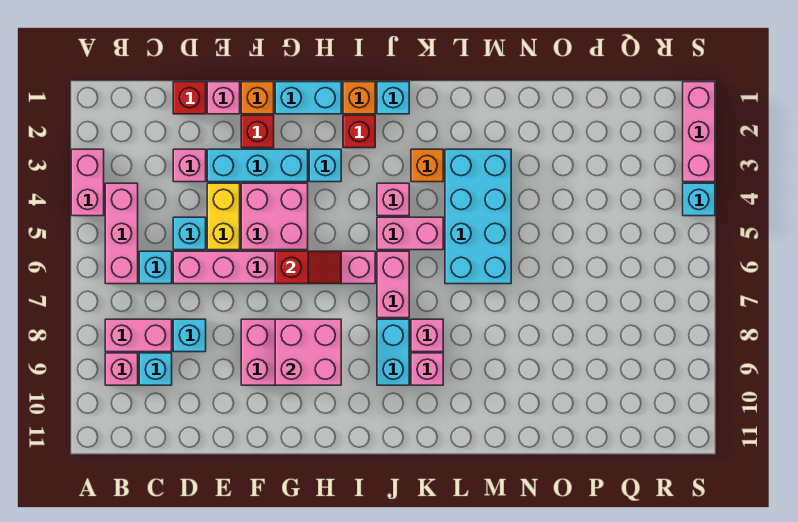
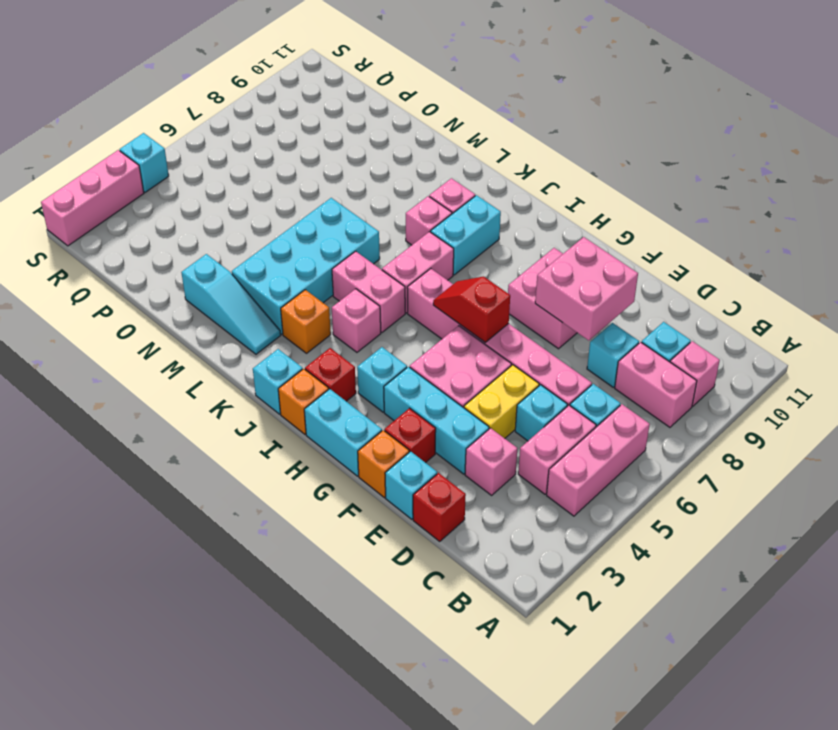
pink 1x2 brick [71,149,104,216] -> pink 1x2 brick moved to [518,405,596,494]
pink 1x1 brick [207,82,240,114] -> cyan 1x1 brick [385,451,437,519]
pink 2x2 brick [275,319,341,385] -> pink 2x2 brick moved to [535,237,638,341]
none -> cyan 1x3 slope [181,254,281,354]

